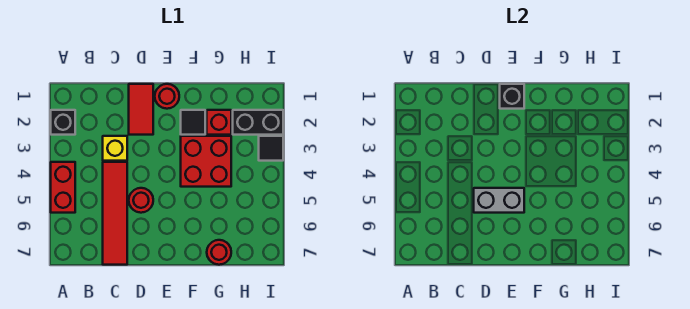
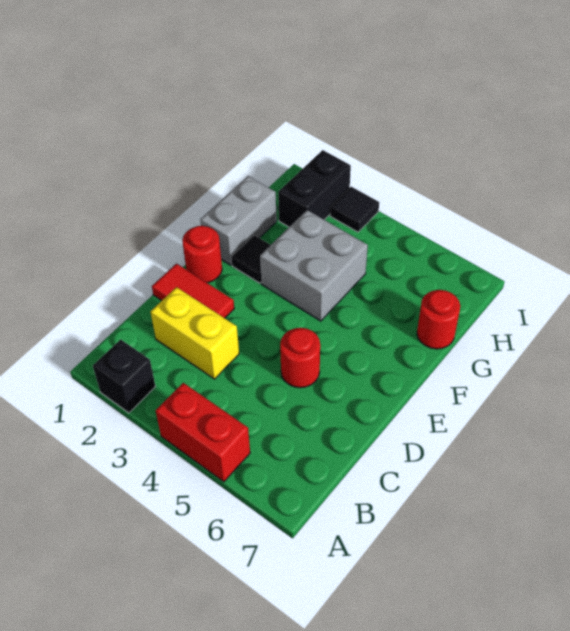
yellow 1x1 brick [103,136,127,161] -> yellow 1x2 brick [151,287,239,379]
red 1x4 tile [103,162,127,265] -> none
grey 1x2 brick [474,188,524,213] -> grey 1x2 brick moved to [200,176,277,265]
black 1x1 brick [500,84,524,109] -> none
red 2x2 brick [181,136,231,187] -> grey 2x2 brick [260,210,368,321]
red 1x1 brick [207,110,231,135] -> none

